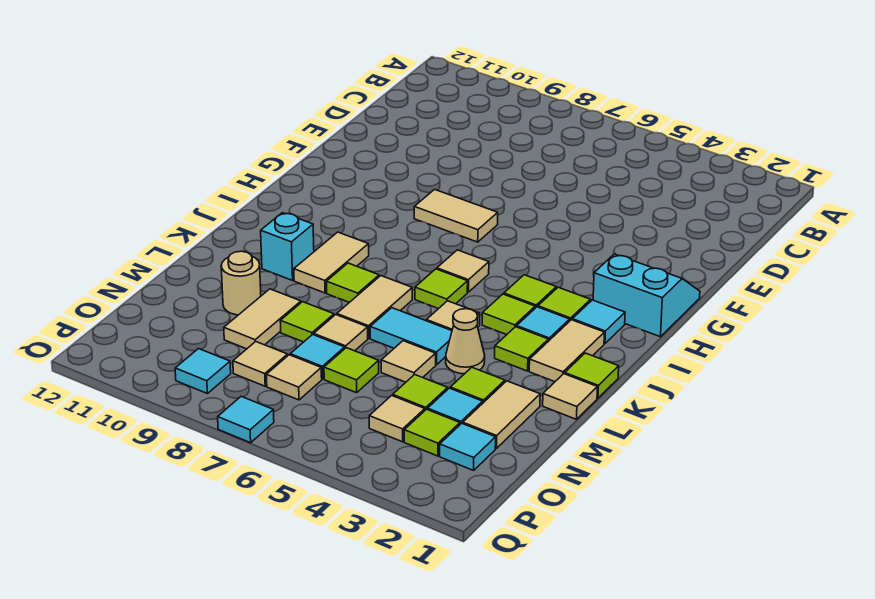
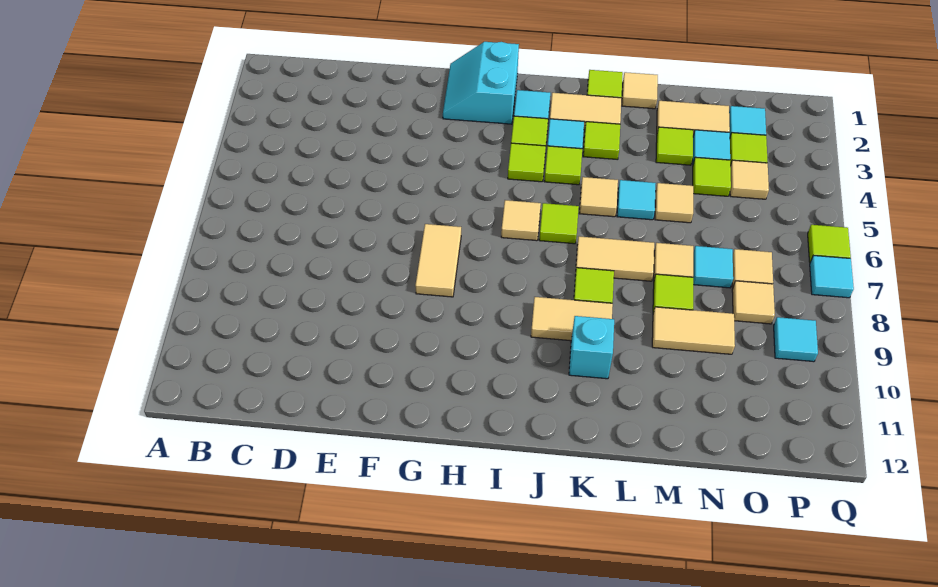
tan 1x1 cone [446,309,485,374] -> none
cyan 1x2 tile [370,308,452,365] -> cyan 1x1 tile [617,180,656,220]
tan 1x1 round brick [221,251,261,315] -> none
lime 1x1 tile [324,348,379,393] -> lime 1x1 tile moved to [808,225,851,262]

